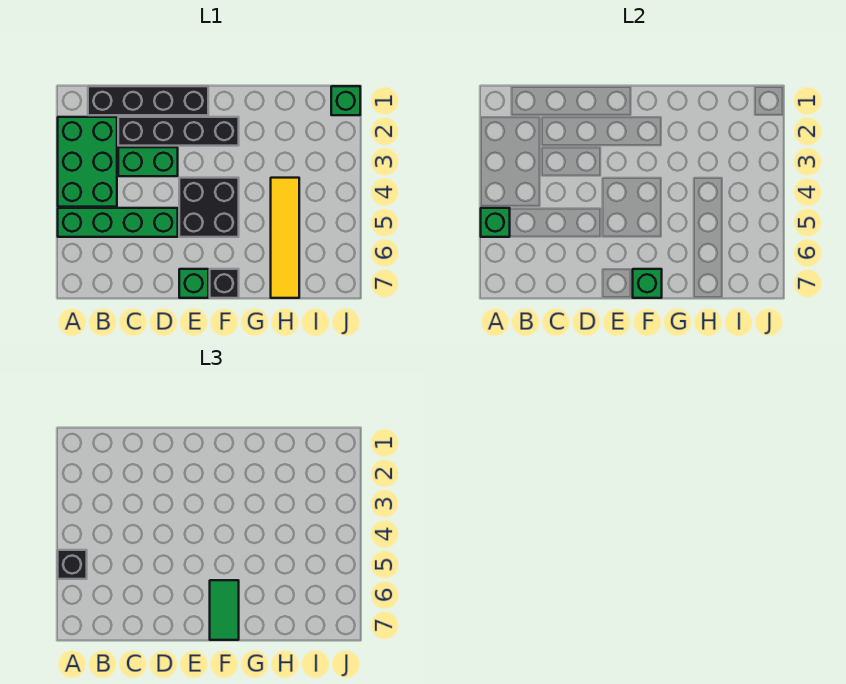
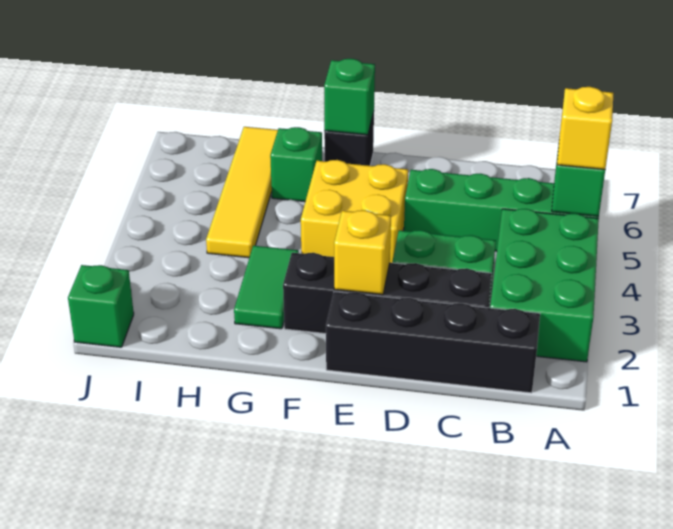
black 1x1 brick [58,550,87,579] -> yellow 1x1 brick [557,87,613,169]
none -> yellow 1x1 brick [334,210,391,295]
black 2x2 brick [179,178,239,237] -> yellow 2x2 brick [301,160,408,263]
green 1x1 brick [179,269,208,298] -> green 1x1 brick moved to [270,127,322,202]
green 1x2 tile [210,580,239,640] -> green 1x2 tile moved to [234,246,299,329]

